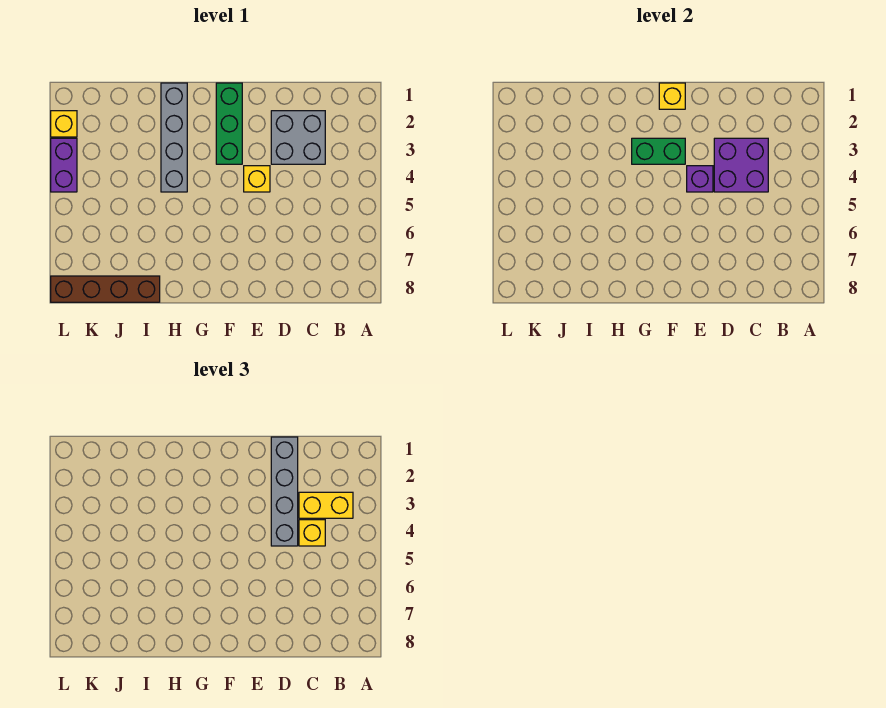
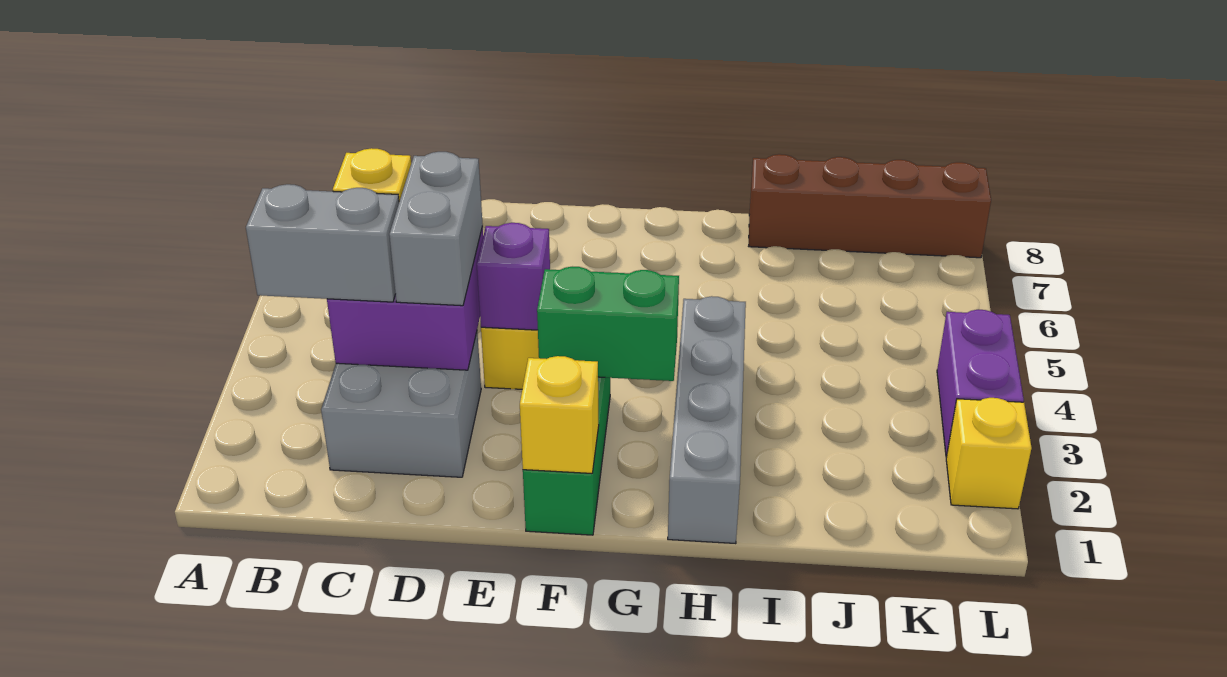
yellow 1x2 brick [299,492,353,518] -> grey 1x2 brick [246,184,399,302]
grey 1x4 brick [271,437,298,546] -> grey 1x2 brick [389,152,483,306]

